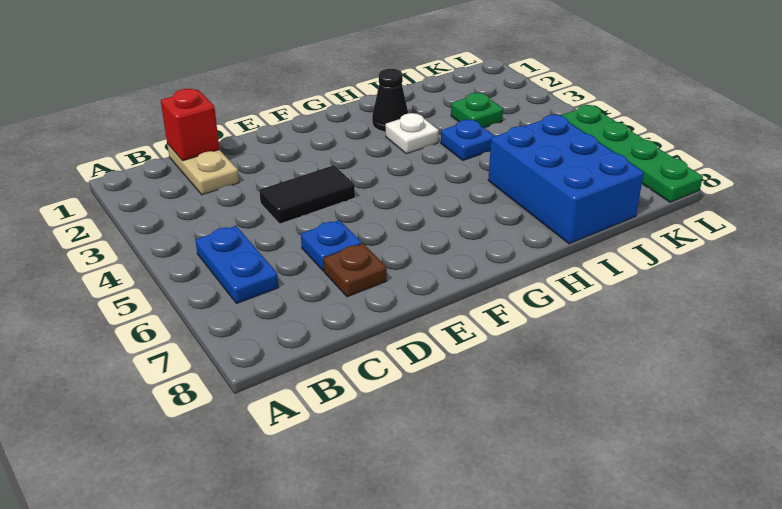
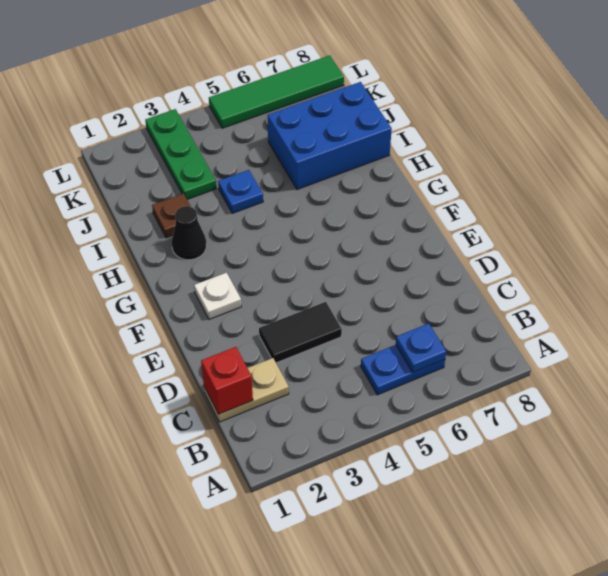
black 1x2 tile [259,165,355,224] -> black 1x2 tile turned to [259,302,342,363]
blue 1x1 plate [301,220,362,271] -> blue 1x1 plate moved to [396,323,446,372]
brown 1x1 plate [324,243,387,297] -> brown 1x1 plate moved to [152,194,191,238]
white 1x1 plate [386,113,439,154] -> white 1x1 plate moved to [194,273,242,319]
green 1x1 plate [451,93,503,128] -> green 1x3 plate [145,109,216,199]
green 1x4 plate [561,105,703,202] -> green 1x4 tile [209,55,344,128]

